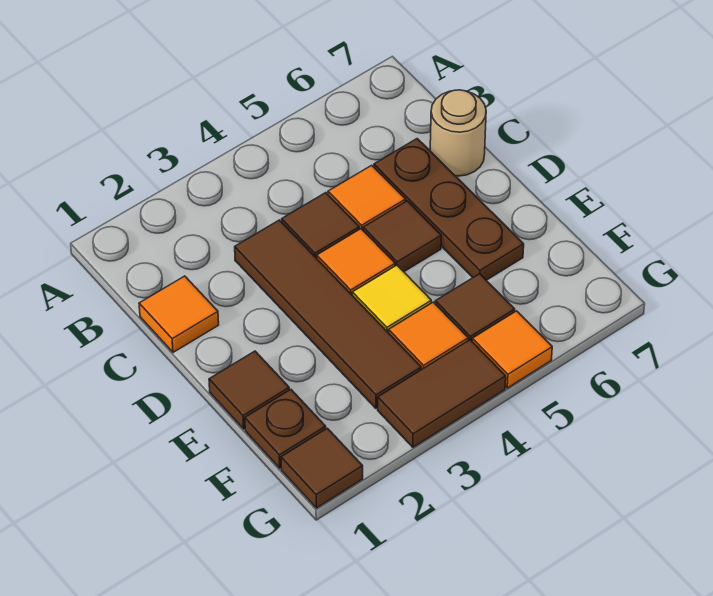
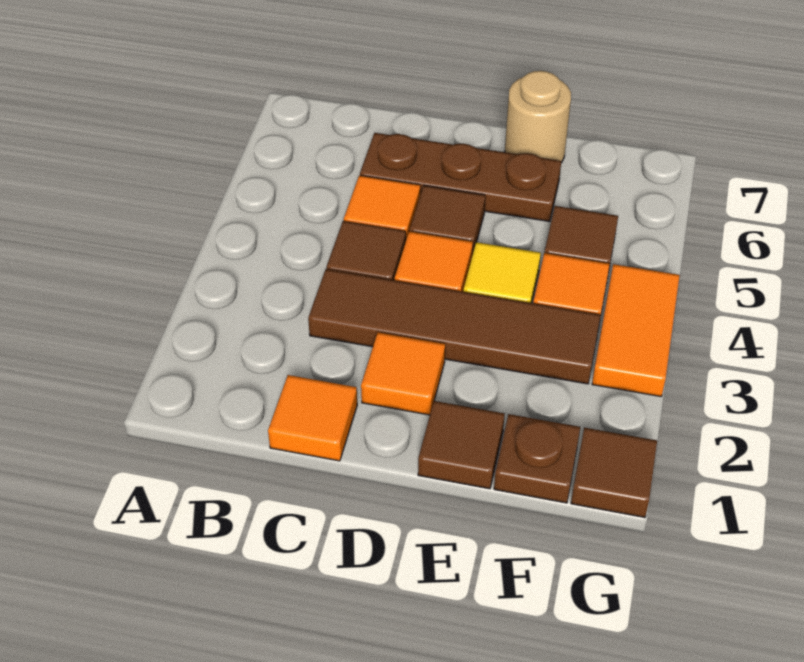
tan 1x1 round brick [430,90,486,176] -> tan 1x1 round brick moved to [505,71,571,163]
brown 1x2 tile [378,340,506,447] -> orange 1x2 tile [592,264,680,397]
orange 1x1 tile [472,311,552,388] -> orange 1x1 tile moved to [361,332,445,415]

